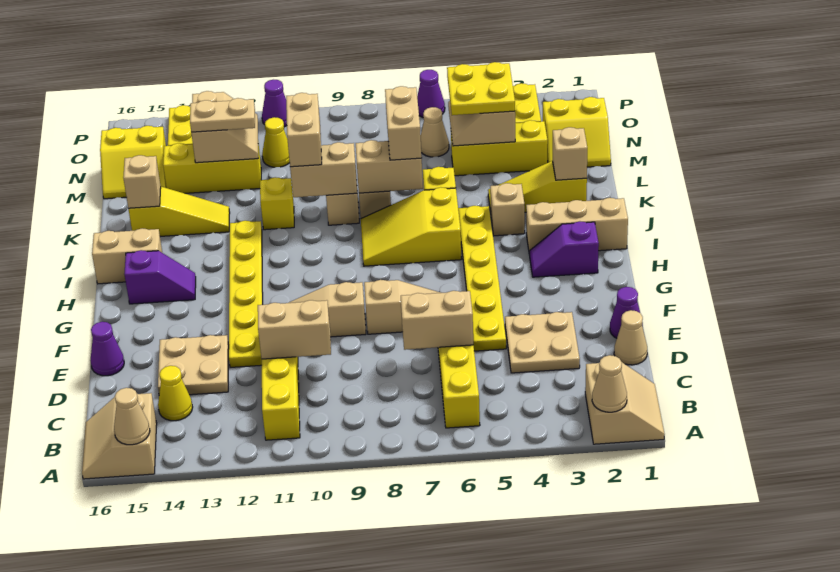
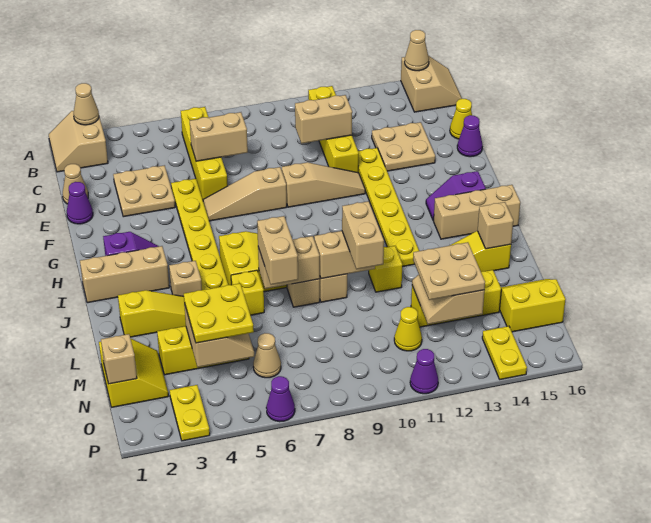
yellow 1x1 cone [158,366,193,421] -> yellow 1x1 cone moved to [450,99,472,139]
tan 1x2 brick [92,228,162,284] -> tan 1x3 brick [433,185,520,239]
tan 1x1 brick [553,127,587,180] -> tan 1x1 brick moved to [101,334,137,384]
yellow 2x2 slope [543,97,611,167] -> yellow 2x2 slope turned to [99,339,168,407]
tan 1x2 plate [190,98,255,132] -> tan 2x2 plate [413,242,485,300]

